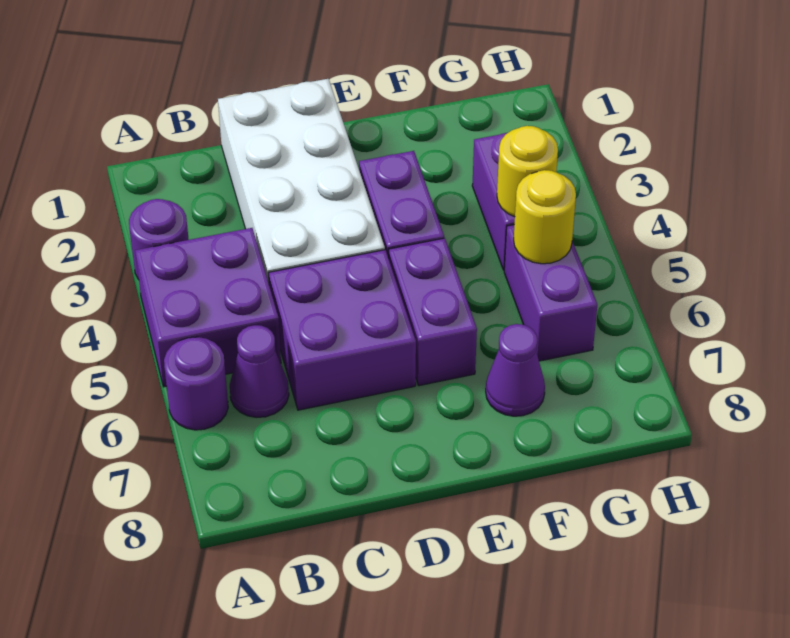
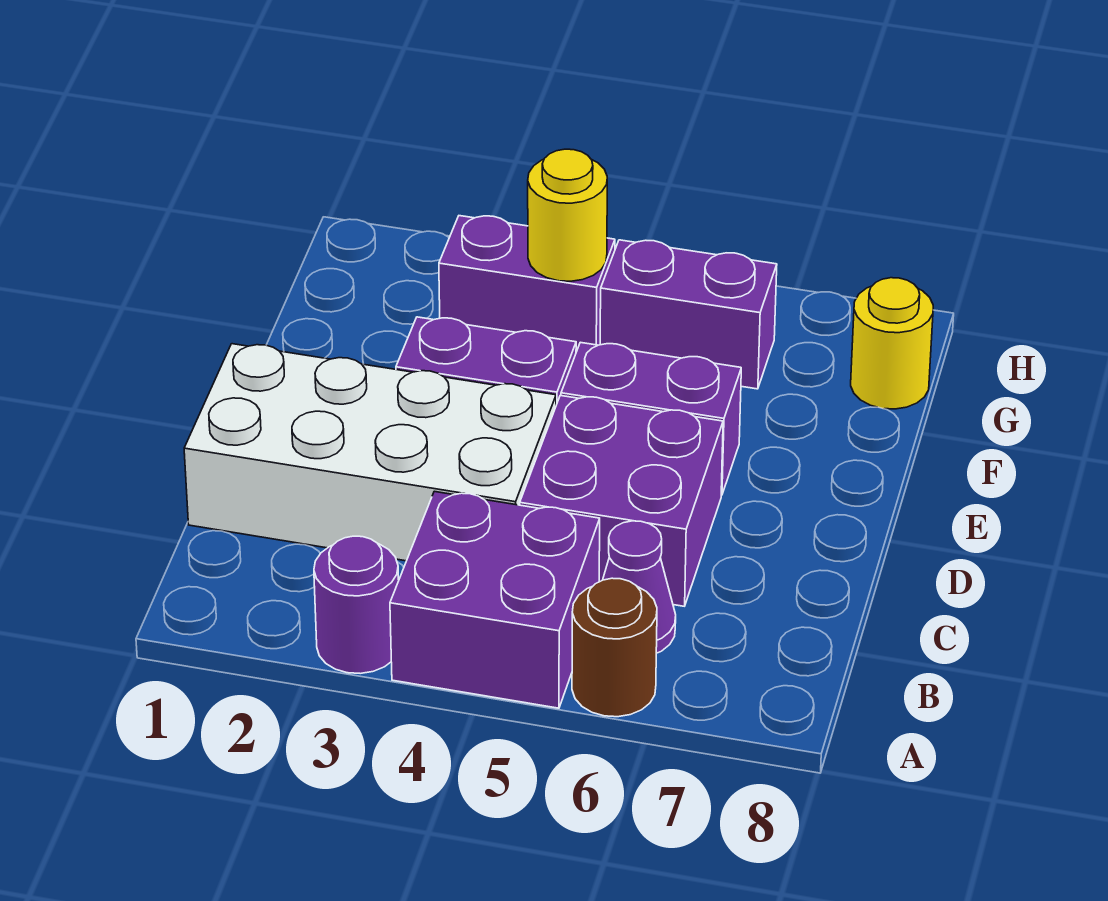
purple 1x1 round brick [164,337,228,430] -> brown 1x1 round brick [572,578,657,717]
purple 1x1 cone [486,324,545,416] -> none
yellow 1x1 round brick [514,170,576,264] -> yellow 1x1 round brick moved to [851,278,933,409]

